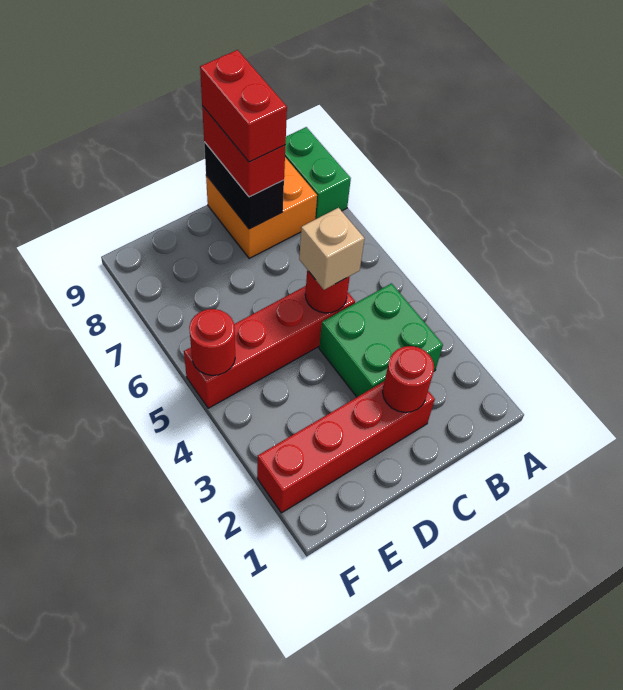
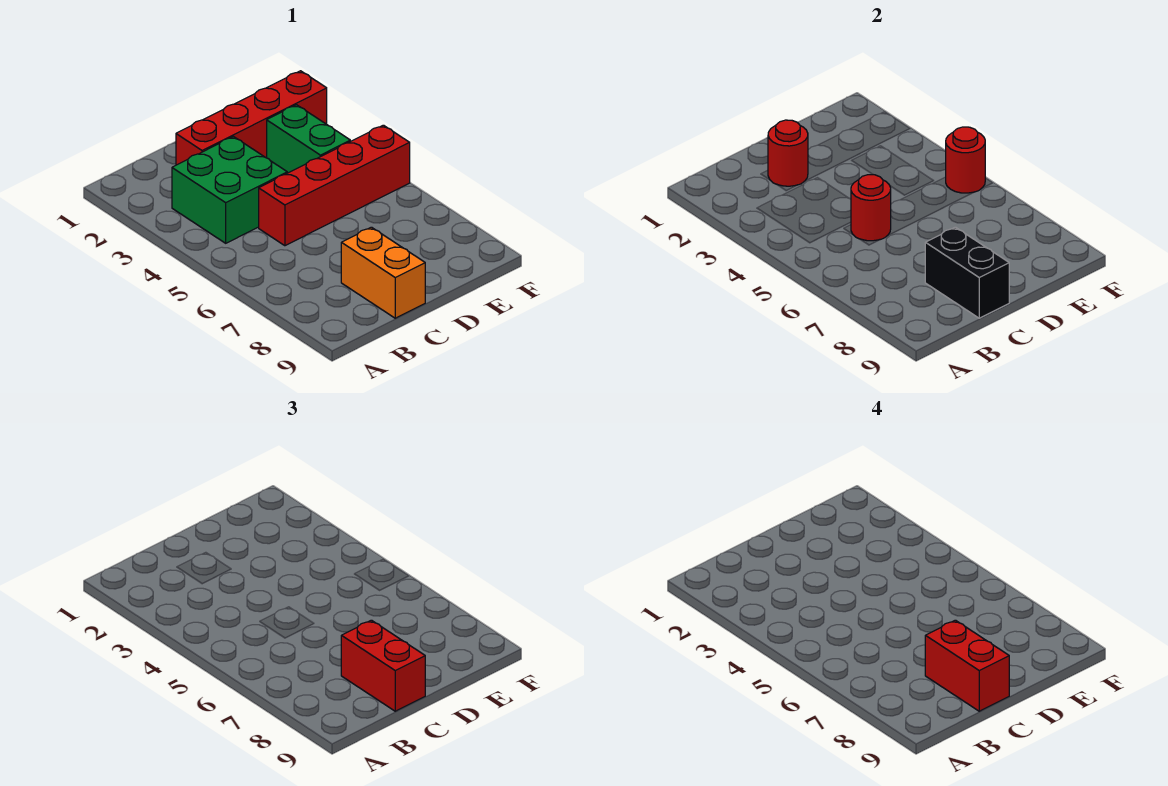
green 1x2 brick [285,127,351,219] -> green 1x2 brick moved to [267,105,350,173]
orange 2x2 brick [206,157,317,258] -> orange 1x2 brick [341,227,425,318]
tan 1x1 brick [299,208,365,290] -> none

